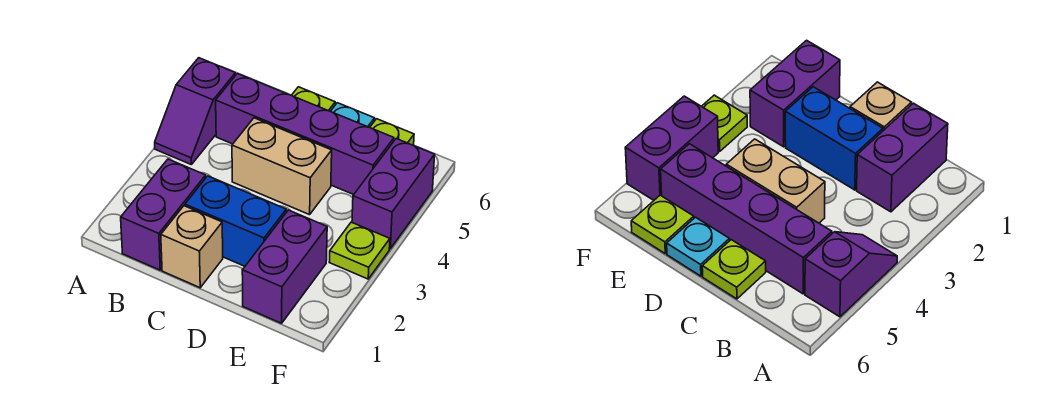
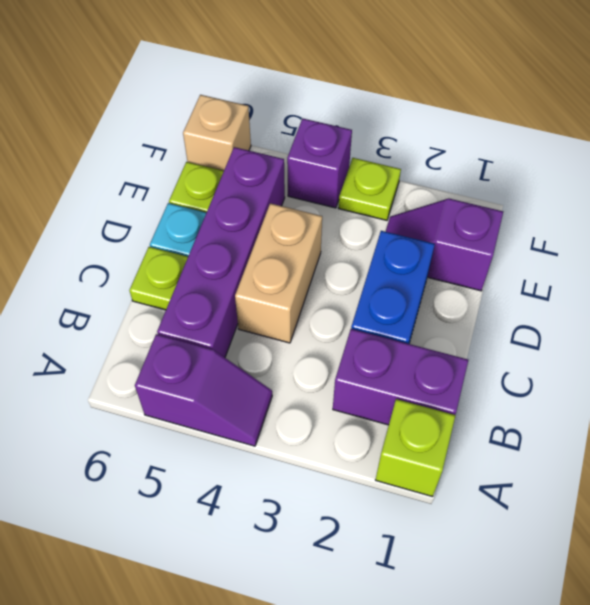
none -> lime 1x1 brick [376,399,456,497]
tan 1x1 brick [161,206,223,288] -> tan 1x1 brick moved to [183,95,251,171]
purple 1x2 brick [242,210,327,323] -> purple 1x2 slope [386,199,503,291]
purple 1x2 brick [352,139,435,249] -> purple 1x1 brick [287,119,352,208]

